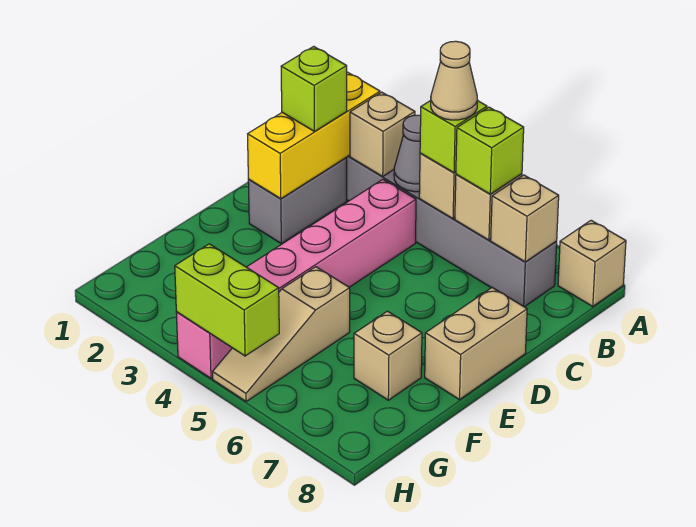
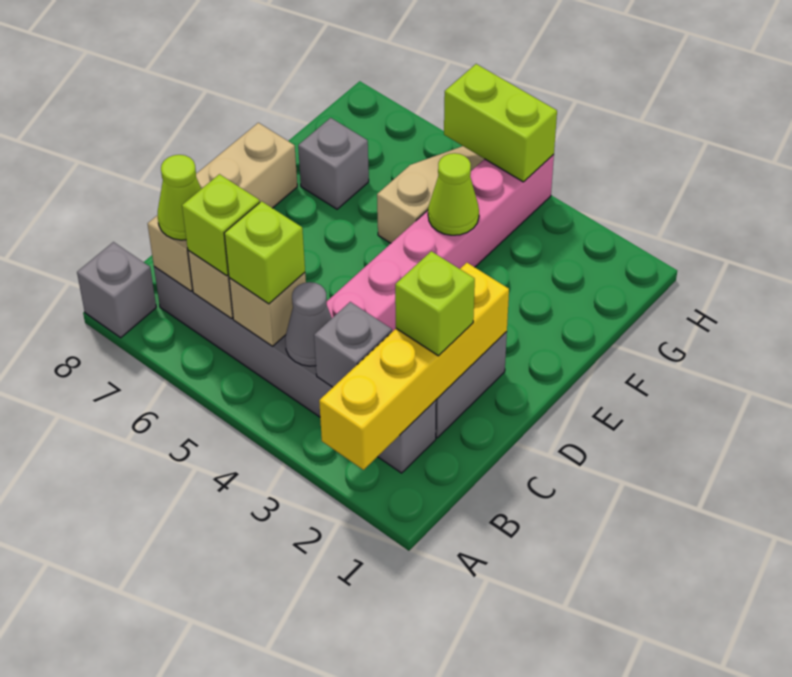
tan 1x1 brick [558,220,626,306] -> grey 1x1 brick [77,242,156,338]
yellow 1x3 brick [248,72,380,199] -> yellow 1x4 brick [319,263,509,470]
tan 1x1 brick [350,92,415,176] -> grey 1x1 brick [314,302,392,387]
tan 1x1 cone [431,41,478,120] -> none
none -> lime 1x1 cone [158,155,201,240]
none -> lime 1x1 cone [428,153,479,235]
tan 1x1 brick [354,311,422,400] -> grey 1x1 brick [298,118,369,209]

